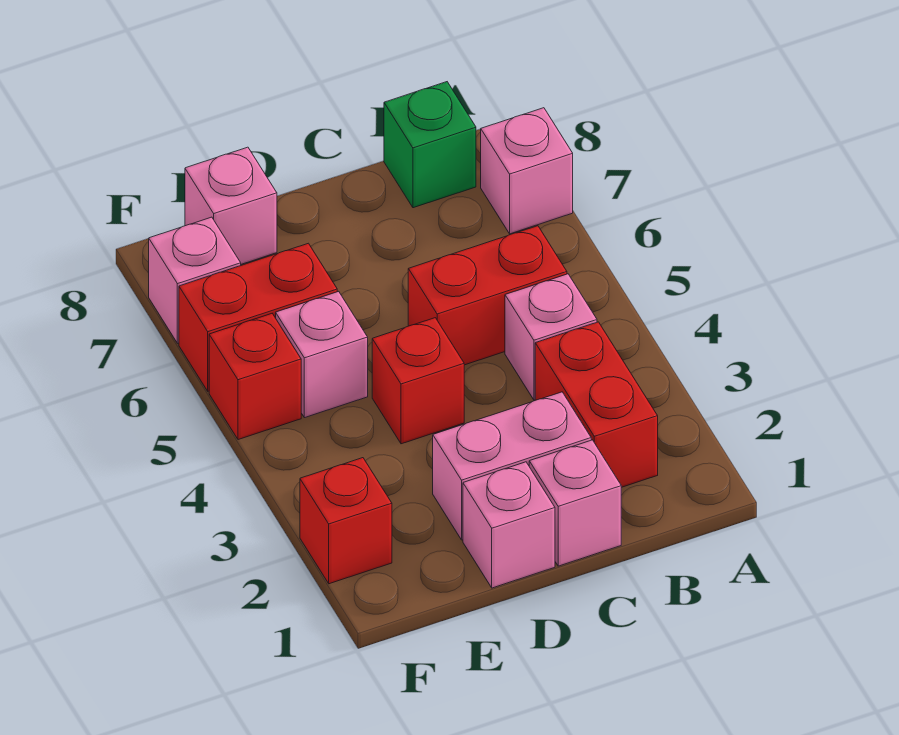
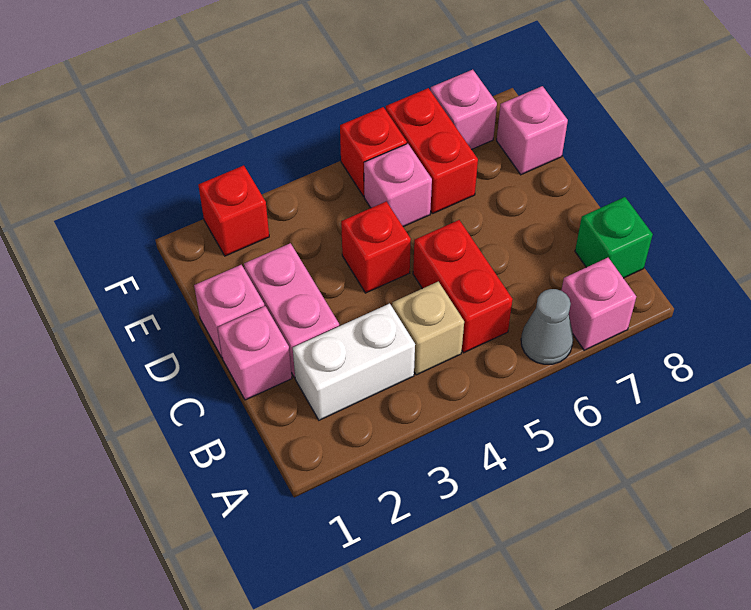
none -> grey 1x1 cone [521,289,573,364]
red 1x2 brick [535,322,658,487] -> white 1x2 brick [293,304,415,420]
pink 1x1 brick [505,274,597,400] -> tan 1x1 brick [392,282,464,375]

